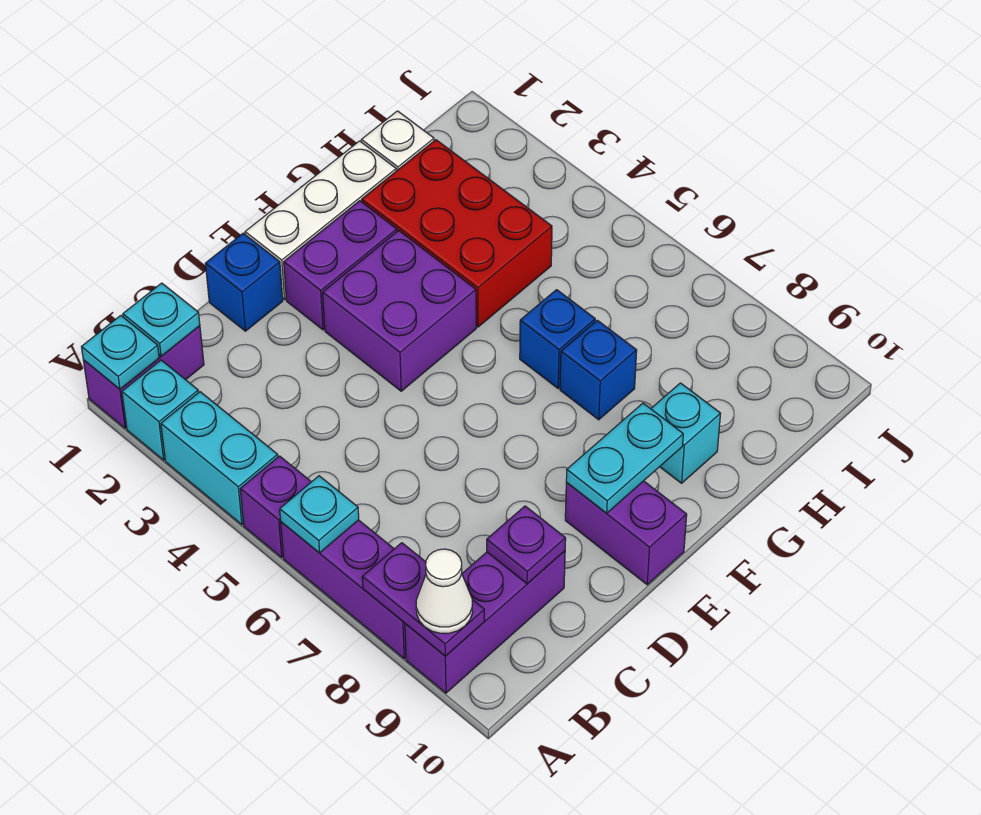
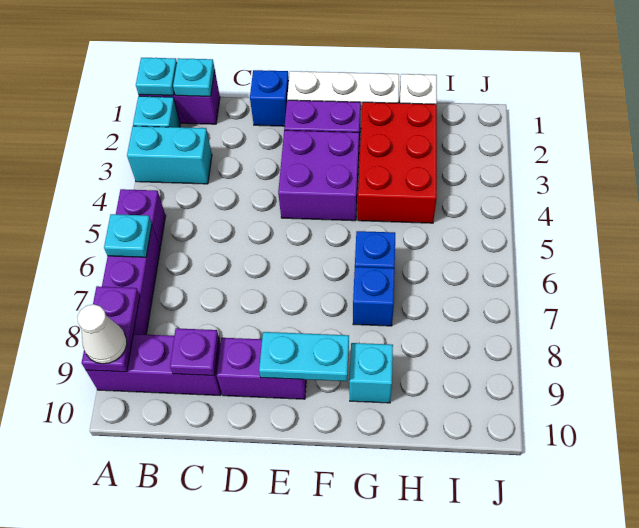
cyan 1x2 brick [161,392,278,525] -> cyan 1x2 brick turned to [127,126,212,184]
purple 1x2 brick [565,481,687,585] -> purple 1x2 brick turned to [217,338,306,399]

